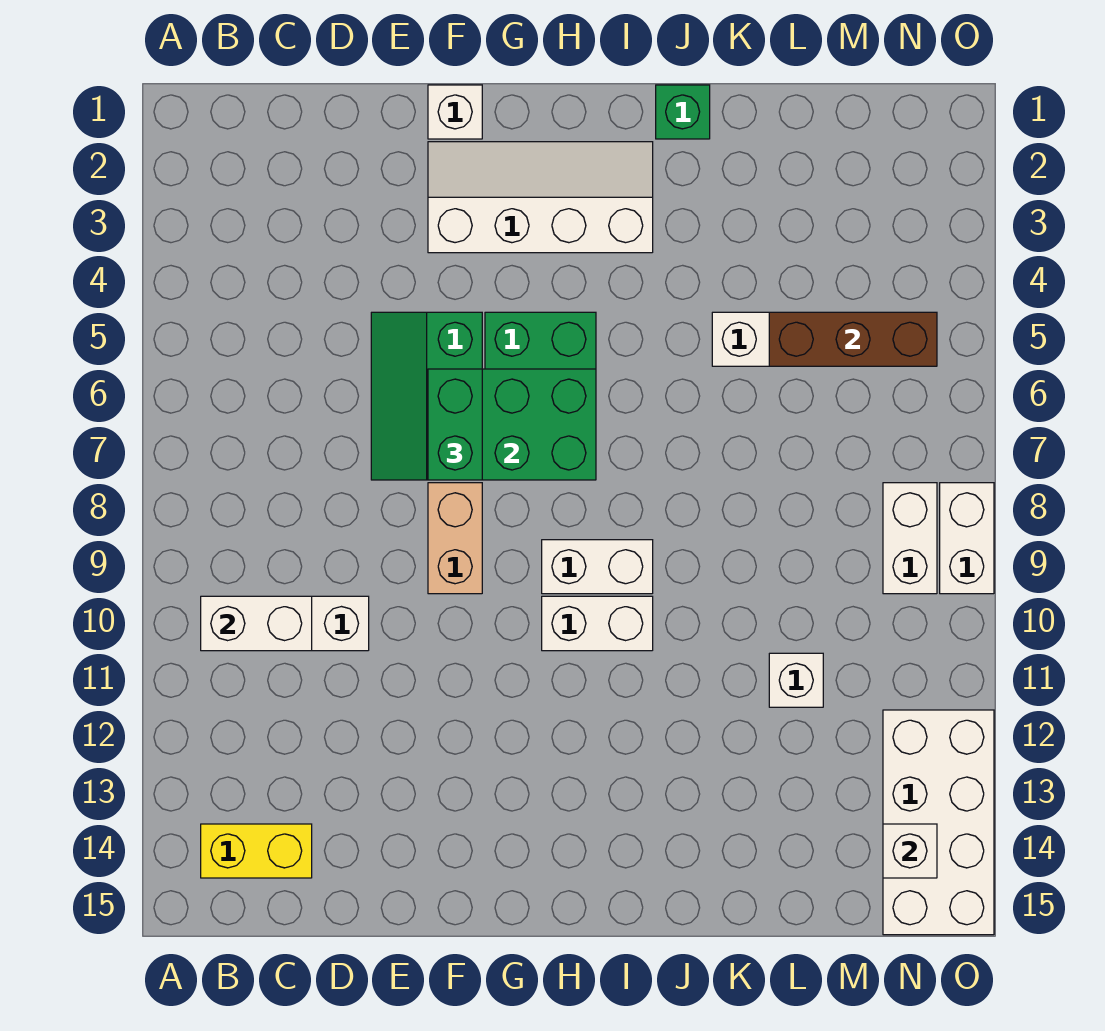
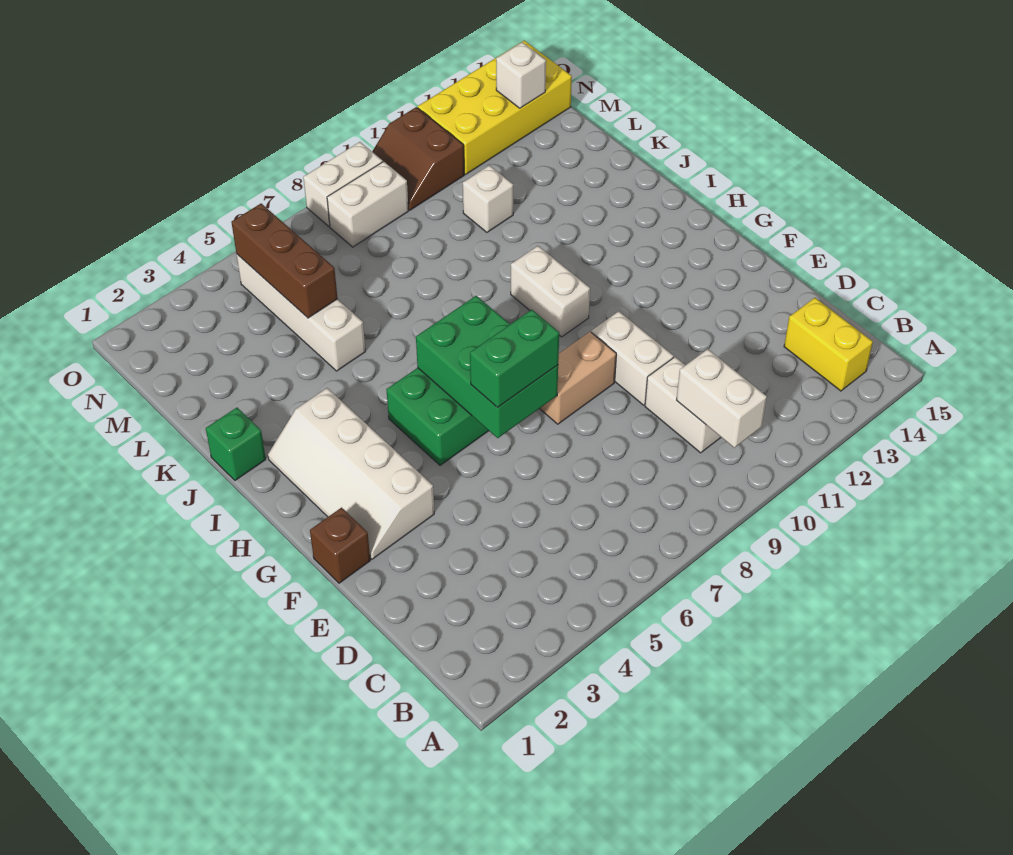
green 2x3 slope [371,312,482,480] -> none
white 1x1 brick [428,85,482,139] -> brown 1x1 brick [310,508,370,583]
white 1x2 brick [542,540,653,594] -> white 1x2 brick moved to [591,311,674,405]
none -> brown 2x2 slope [372,107,464,210]
white 2x4 brick [883,710,994,935] -> yellow 2x4 brick [418,40,572,175]

